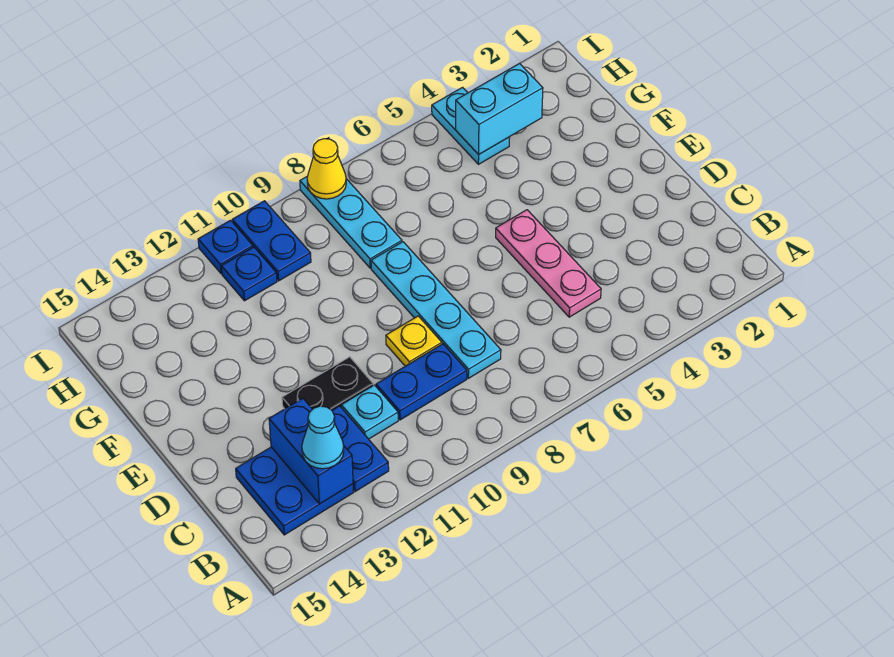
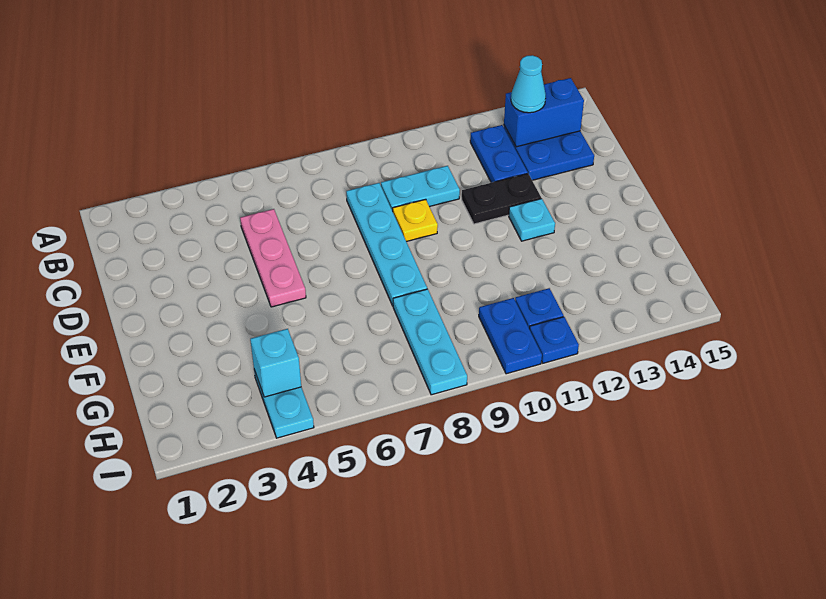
blue 1x2 brick [269,398,353,504] -> blue 1x2 brick turned to [504,78,584,147]
blue 1x2 plate [376,344,467,420] -> cyan 1x2 plate [381,166,460,211]
cyan 1x1 plate [341,385,398,439] -> cyan 1x1 plate moved to [509,199,555,241]
cyan 1x2 brick [456,63,543,155] -> cyan 1x1 brick [250,329,301,397]
yellow 1x1 cone [307,139,346,199] -> none

